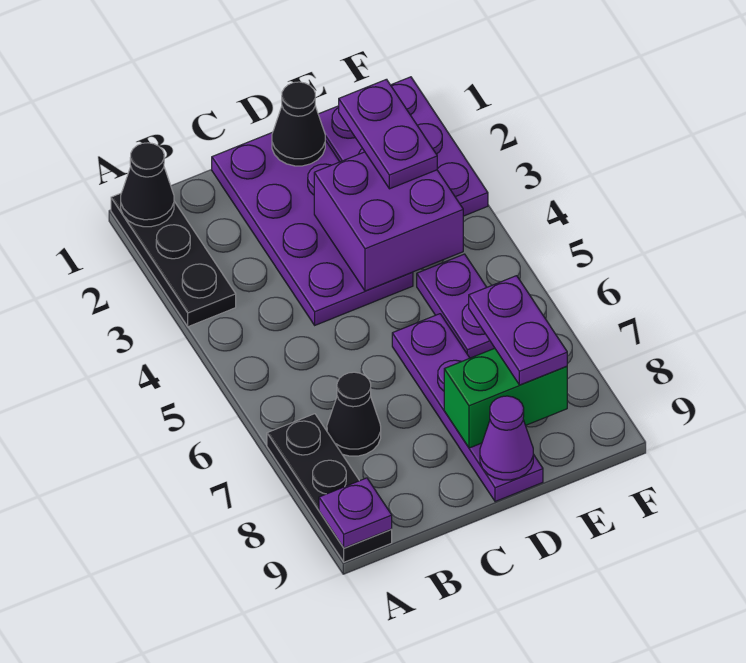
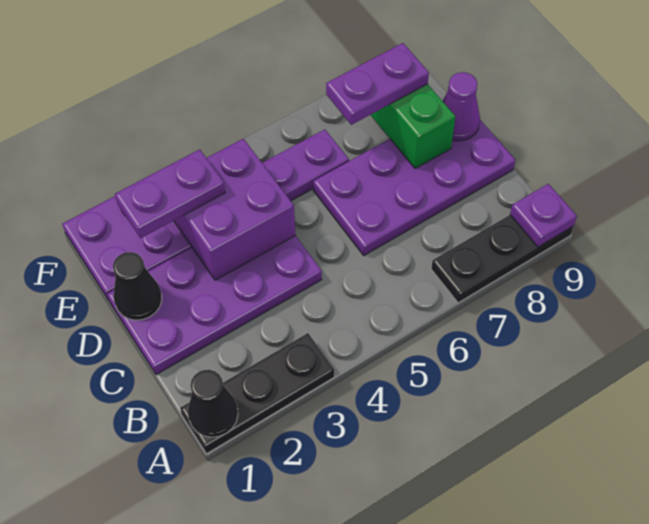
black 1x1 cone [327,372,381,456] -> none
purple 1x4 plate [392,314,543,502] -> purple 2x4 plate [313,120,515,255]

